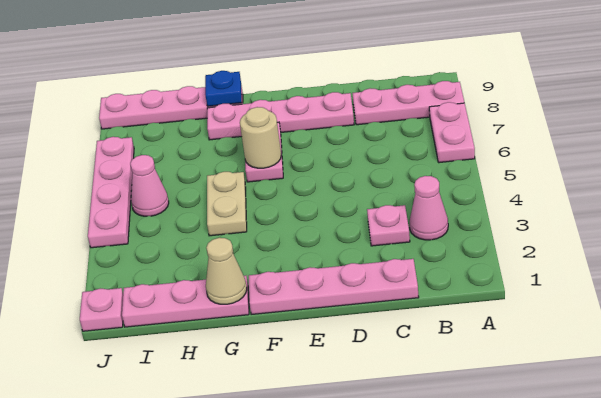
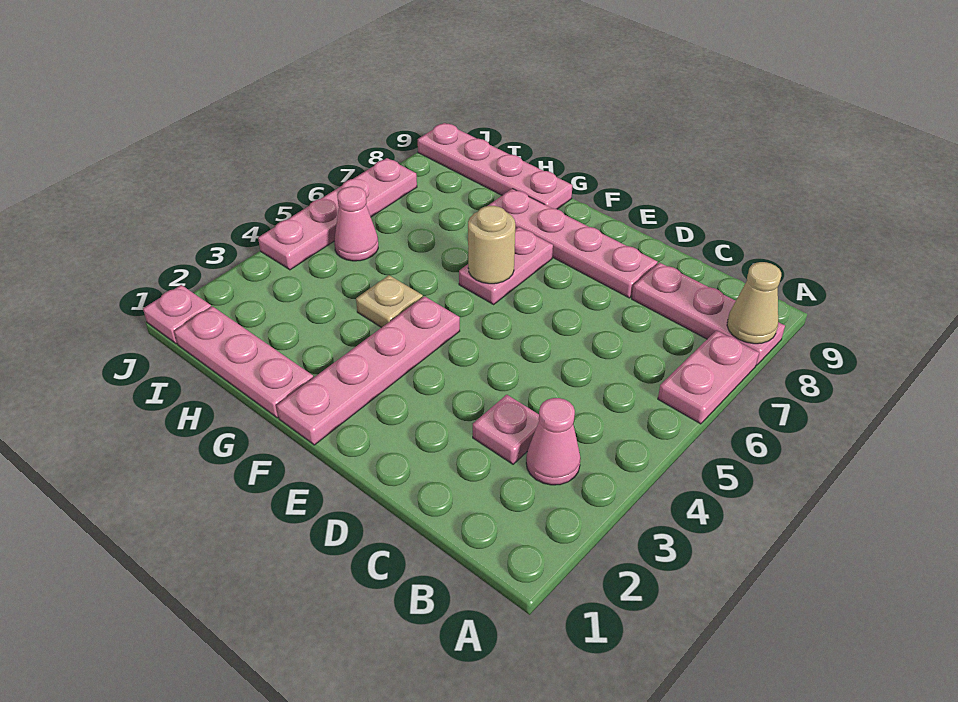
pink 1x4 plate [249,259,419,315] -> pink 1x4 plate turned to [276,296,460,445]
tan 1x1 cone [206,238,247,304] -> tan 1x1 cone moved to [727,262,781,344]
tan 1x2 plate [207,172,247,236] -> tan 1x1 plate [356,275,423,328]
blue 1x1 plate [205,71,242,106] -> none

